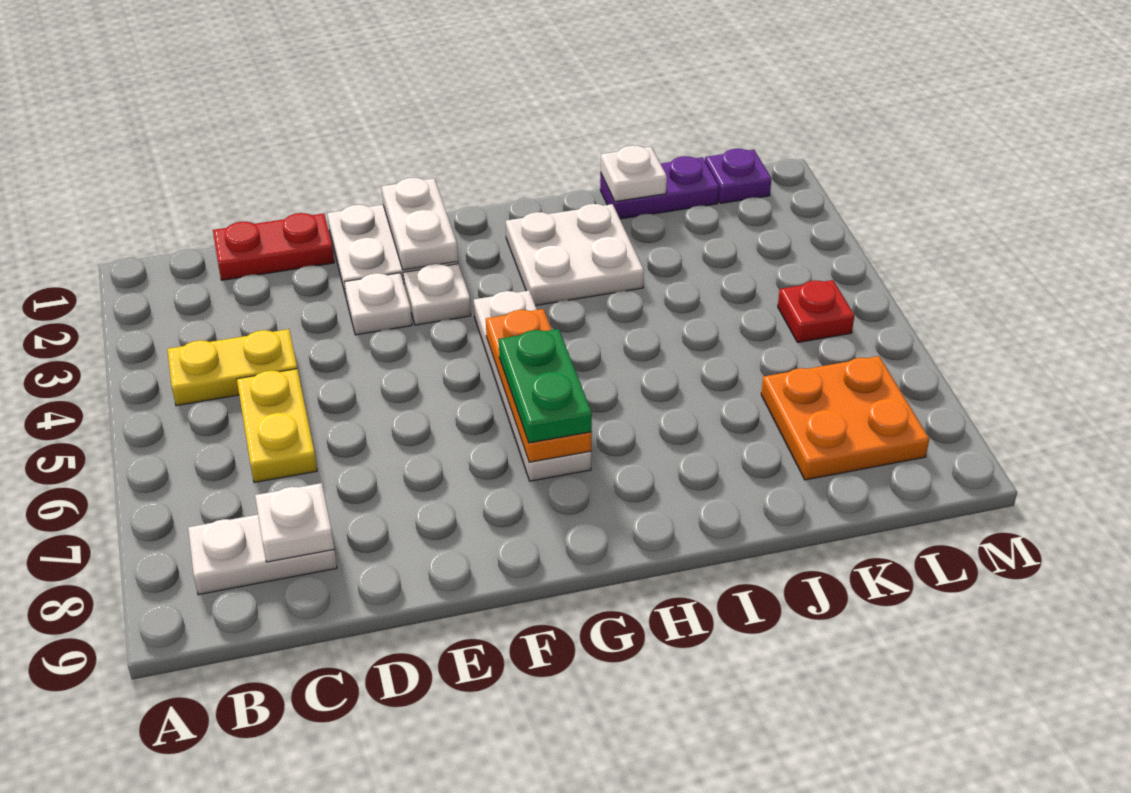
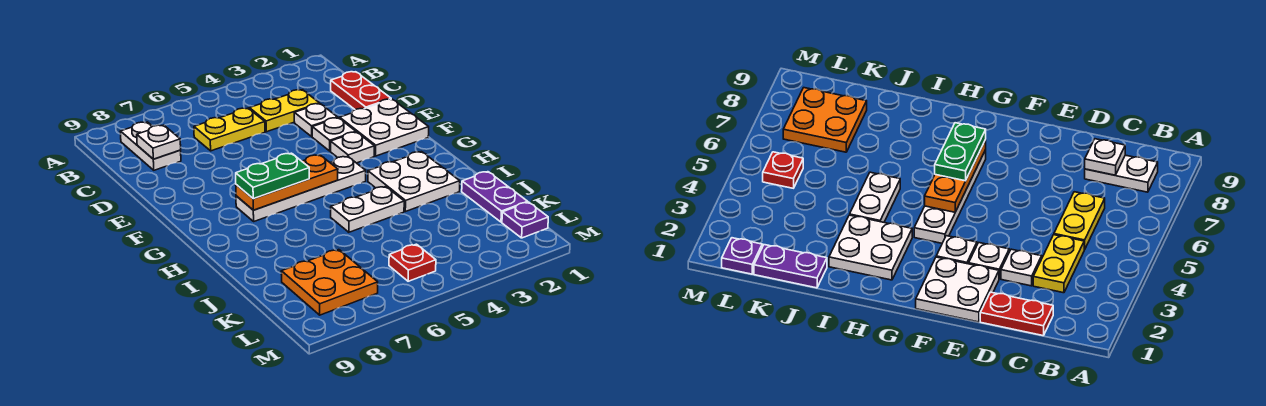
yellow 1x2 plate [167,329,297,406] -> yellow 1x2 plate turned to [249,90,319,132]
white 1x2 plate [381,178,458,270] -> white 1x2 plate moved to [331,186,404,232]
white 1x1 plate [601,145,667,202] -> white 1x1 plate moved to [294,104,338,136]

